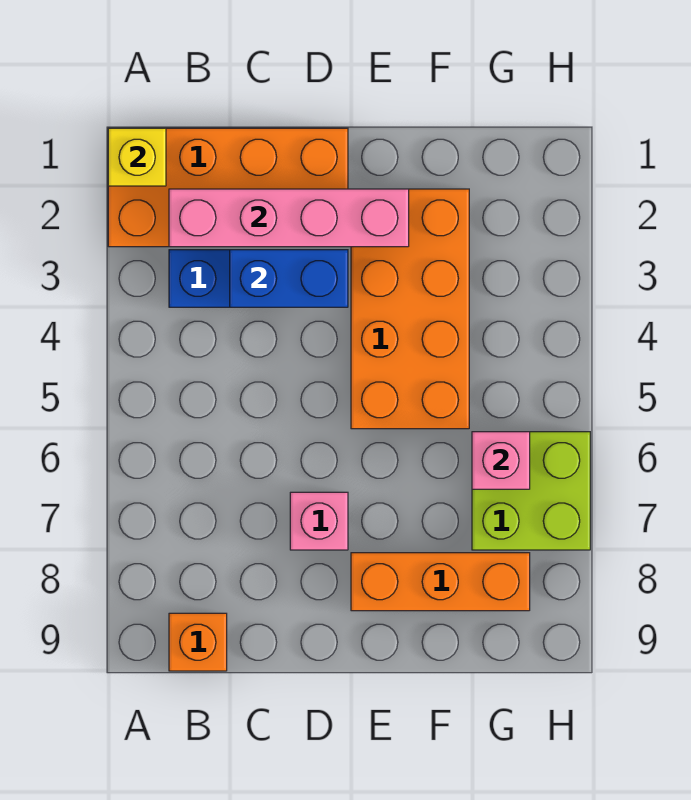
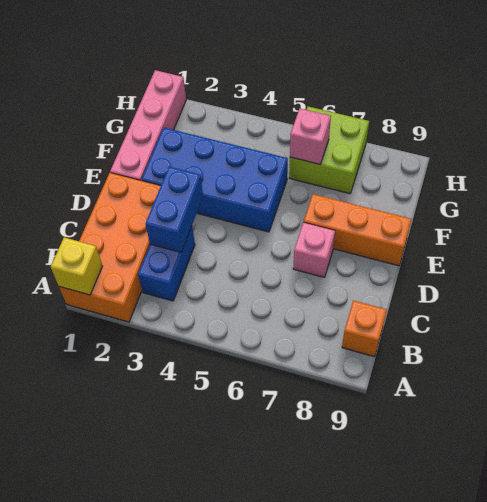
pink 1x4 brick [169,189,409,247] -> pink 1x4 brick moved to [110,70,186,181]
orange 2x4 brick [351,189,469,429] -> blue 2x4 brick [142,128,288,232]
orange 1x3 brick [351,553,530,611] -> orange 1x3 brick turned to [304,194,411,266]

